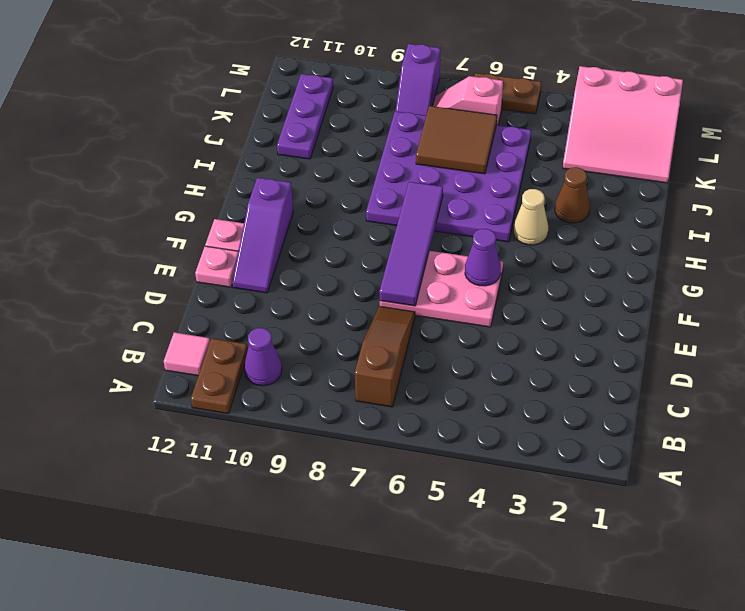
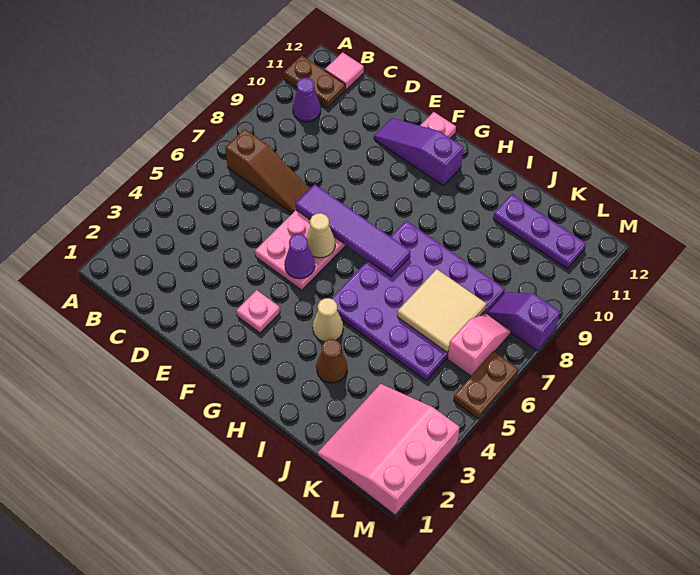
pink 1x1 plate [195,246,238,287] -> pink 1x1 plate moved to [236,290,280,333]
none -> tan 1x1 cone [306,213,335,258]
brown 2x2 tile [416,106,497,174] -> tan 2x2 tile [397,269,486,352]

